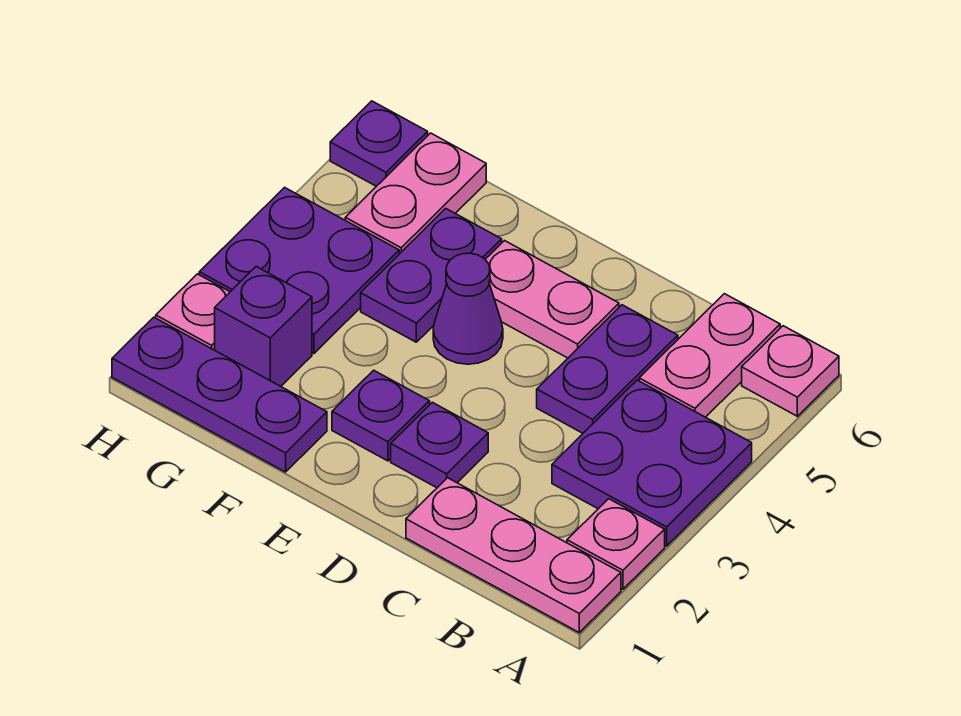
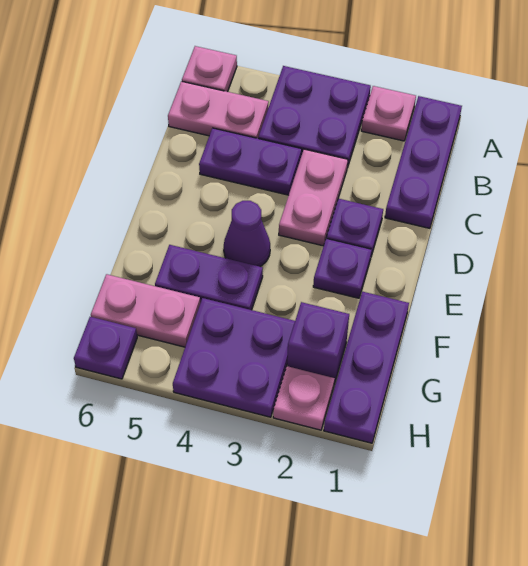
pink 1x3 plate [406,478,621,632] -> purple 1x3 plate [385,96,462,228]
pink 1x2 plate [485,241,619,358] -> pink 1x2 plate moved to [279,149,348,246]

